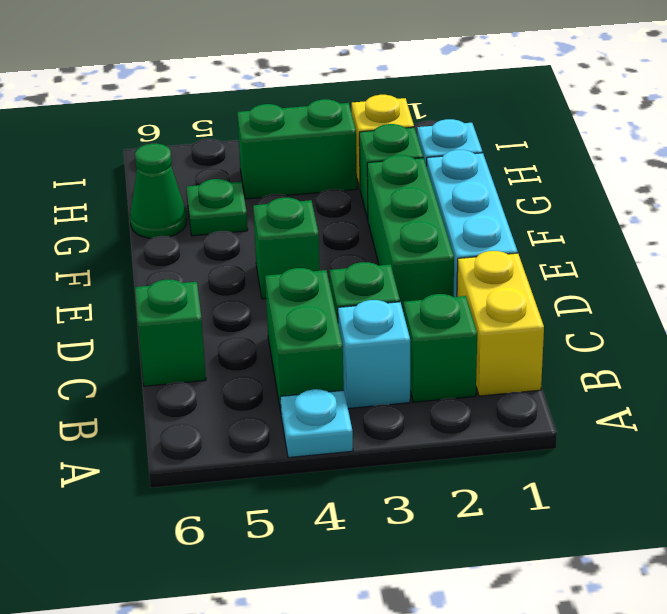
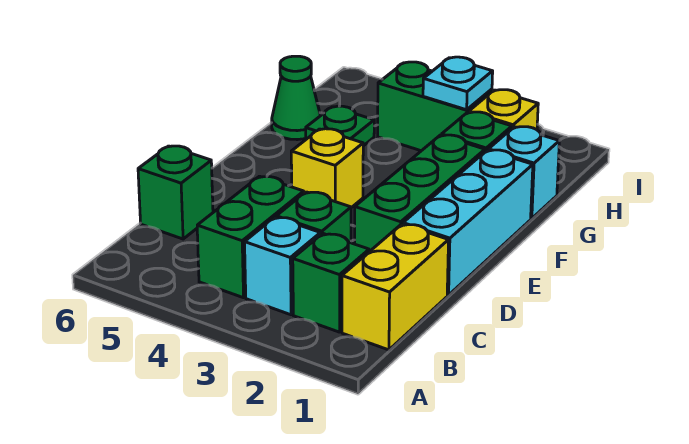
cyan 1x1 plate [280,389,353,458] -> cyan 1x1 plate moved to [423,57,493,110]
green 1x1 brick [253,198,320,299] -> yellow 1x1 brick [291,129,363,208]

